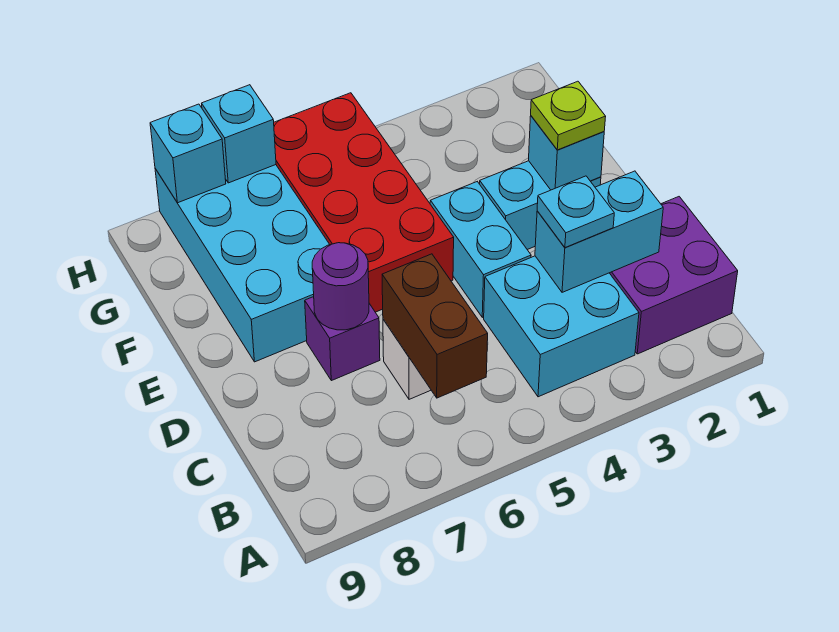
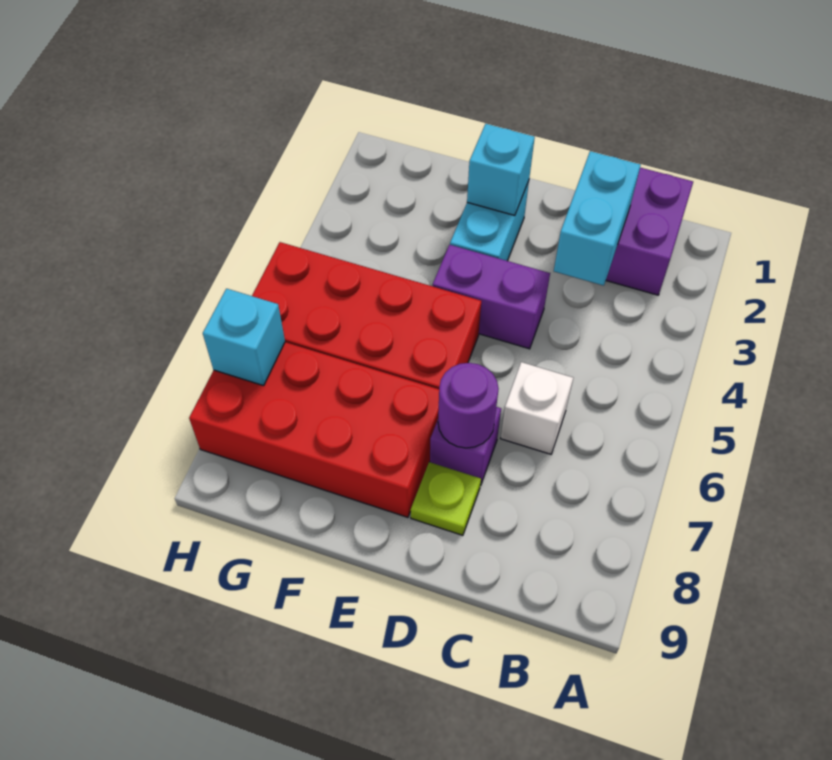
cyan 2x2 brick [484,256,639,397] -> none
brown 1x2 brick [382,254,488,398] -> none
cyan 1x1 plate [537,176,614,248] -> none
cyan 1x2 brick [430,182,531,317] -> purple 1x2 brick [433,245,550,349]
lime 1x1 plate [531,81,606,150] -> lime 1x1 plate moved to [411,462,481,535]
cyan 2x4 brick [155,165,330,362] -> red 2x4 brick [189,342,439,517]
cyan 1x1 brick [150,104,226,203] -> none

